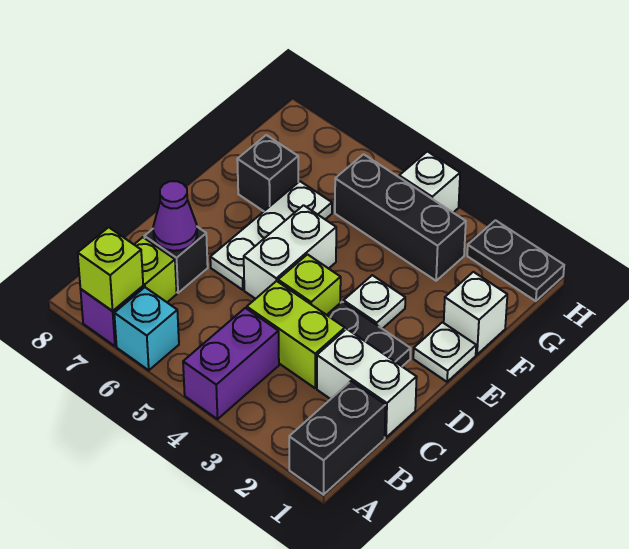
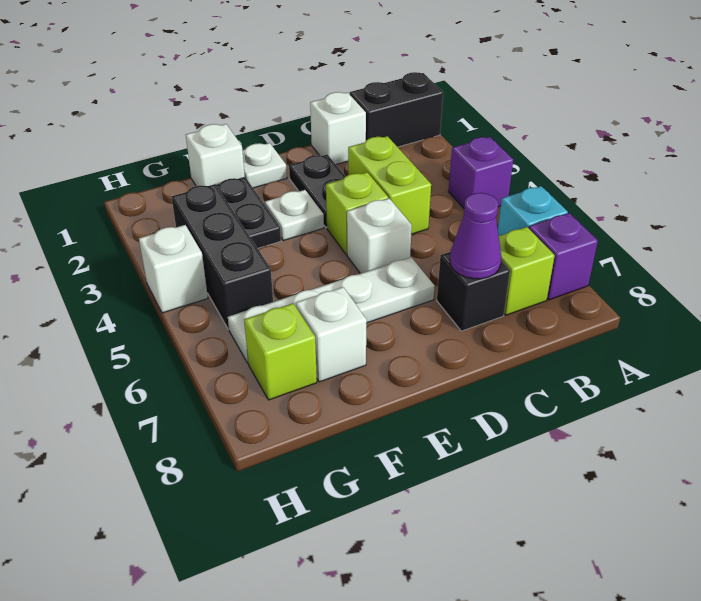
purple 1x2 brick [183,308,279,419] -> purple 1x1 brick [448,137,513,208]
lime 1x1 brick [78,227,143,311] -> lime 1x1 brick moved to [244,303,317,400]
white 1x2 brick [317,329,417,437] -> white 1x1 brick [310,92,366,164]
white 1x2 brick [244,205,336,299] -> white 1x1 brick [347,198,412,274]
white 1x3 plate [210,181,332,290] -> white 1x4 plate [228,257,435,363]
black 1x1 brick [237,135,298,211] -> white 1x1 brick [296,287,367,382]
black 1x2 plate [467,220,564,301] -> black 1x2 plate moved to [216,177,281,248]

